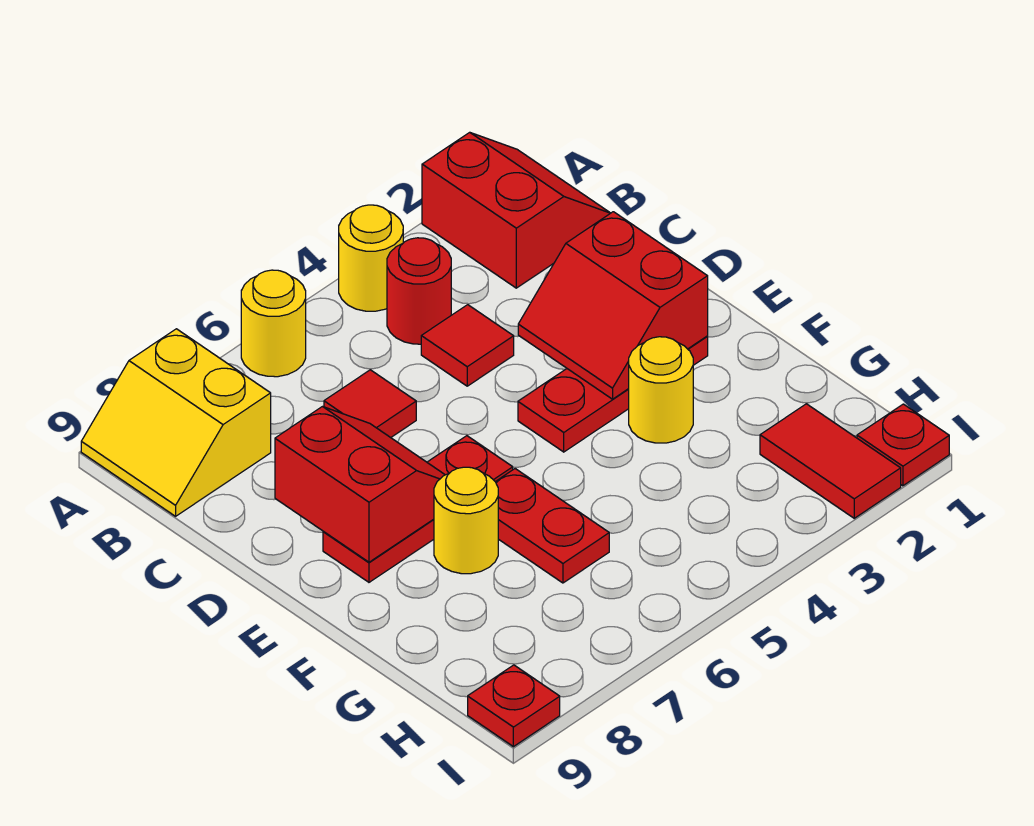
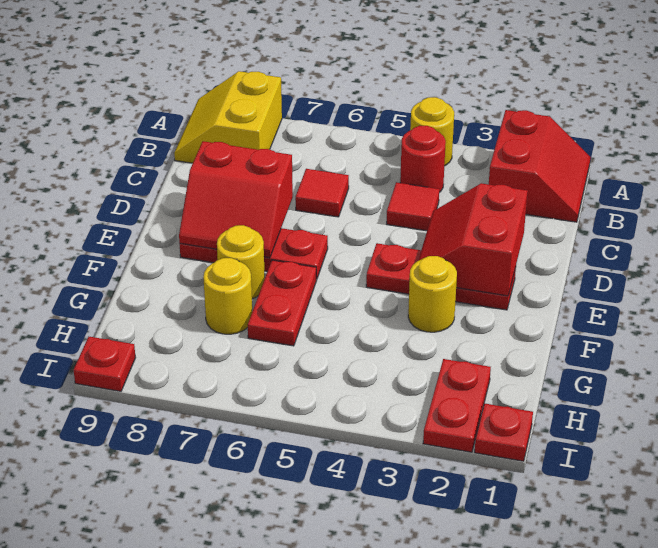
yellow 1x1 round brick [241,270,306,377] -> yellow 1x1 round brick moved to [203,258,252,334]
red 2x2 slope [275,407,445,562] -> red 2x2 slope turned to [179,141,293,258]
red 1x2 tile [760,404,901,518] -> red 1x2 plate [423,359,491,452]

